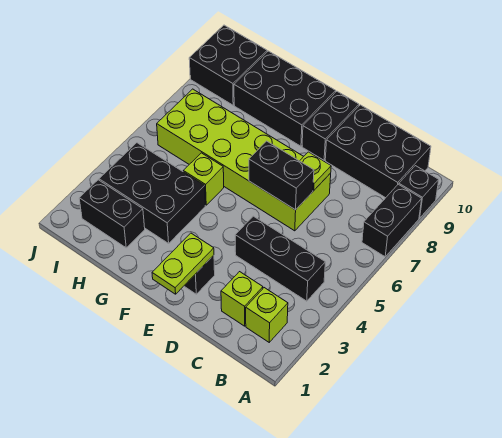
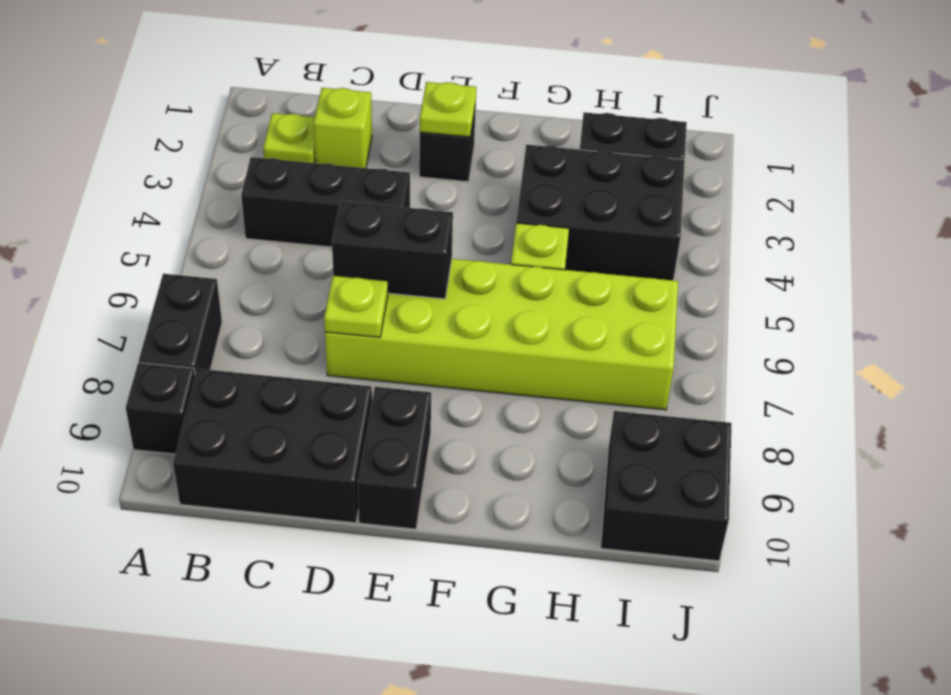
lime 1x1 brick [246,288,288,342] -> lime 1x1 plate [263,113,315,163]
lime 1x2 plate [152,233,214,294] -> lime 1x1 plate [420,82,476,137]
black 2x3 brick [234,51,336,146] -> none

